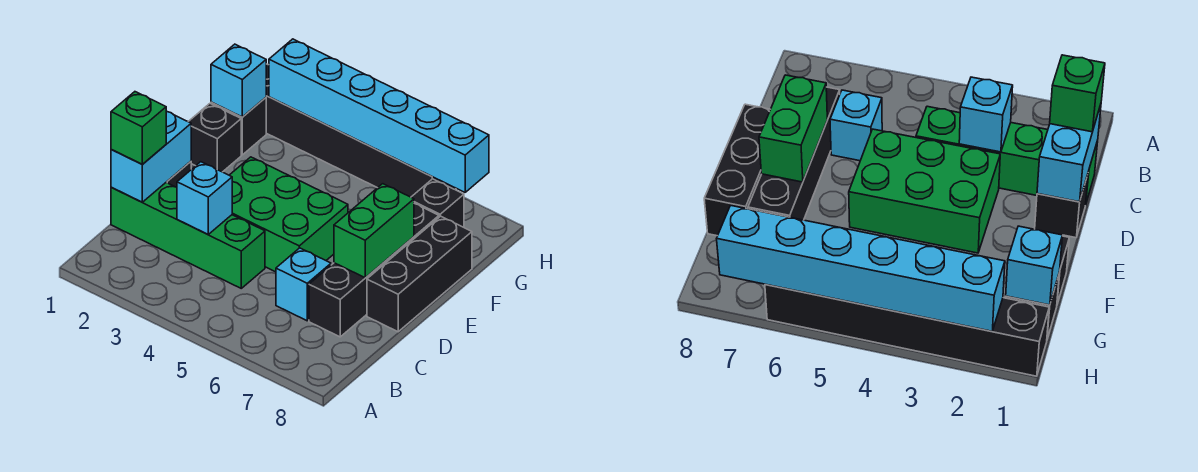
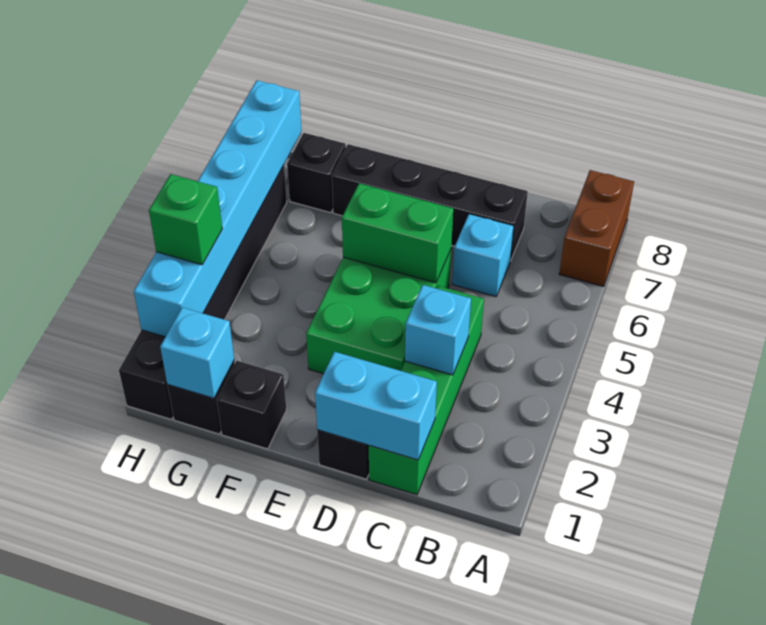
none -> brown 1x2 brick [559,170,634,287]
green 1x1 brick [111,92,166,164] -> green 1x1 brick moved to [149,174,222,265]
green 1x2 brick [334,184,414,278] -> green 1x2 brick moved to [342,183,453,283]
black 1x3 brick [367,216,472,332] -> none

